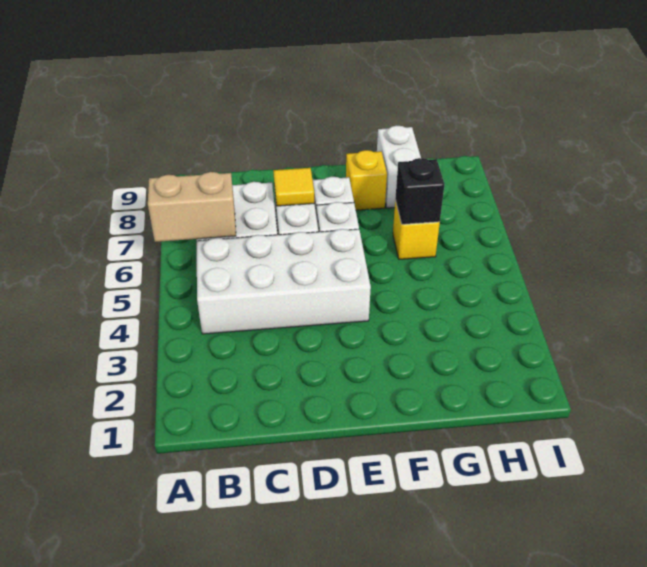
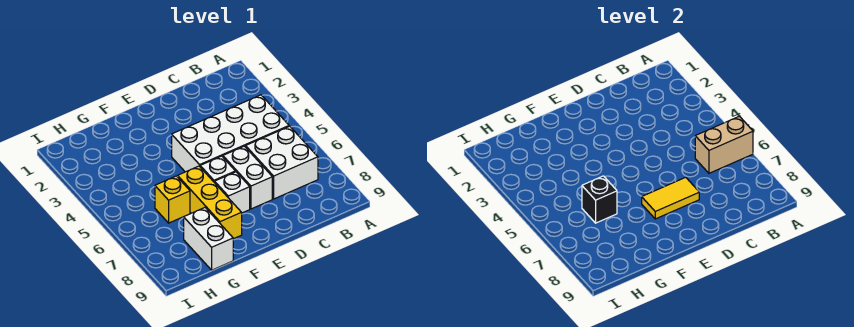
yellow 1x1 tile [273,168,314,206] -> yellow 1x2 tile [642,177,699,219]
yellow 1x1 brick [346,150,387,210] -> yellow 1x3 brick [178,166,242,239]

